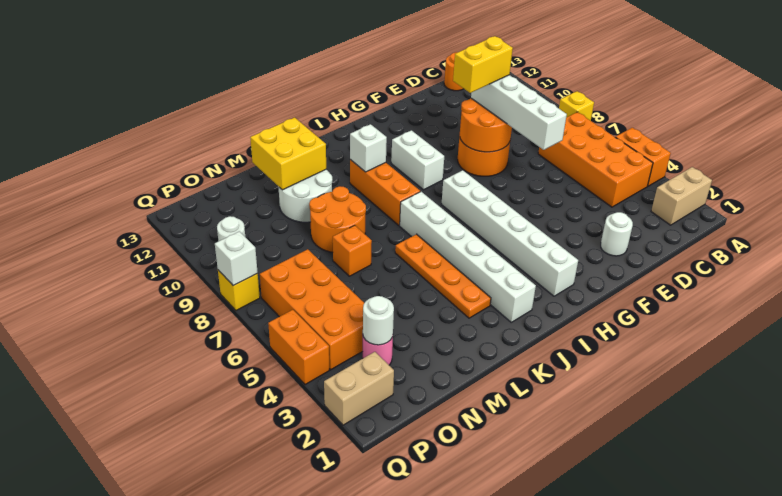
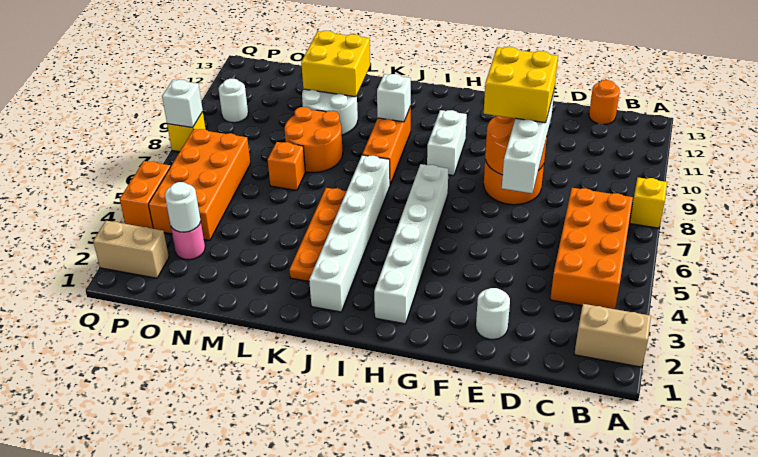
orange 1x2 brick [615,128,671,186] -> none
yellow 1x2 brick [453,36,513,93] -> yellow 2x2 brick [484,47,558,123]

